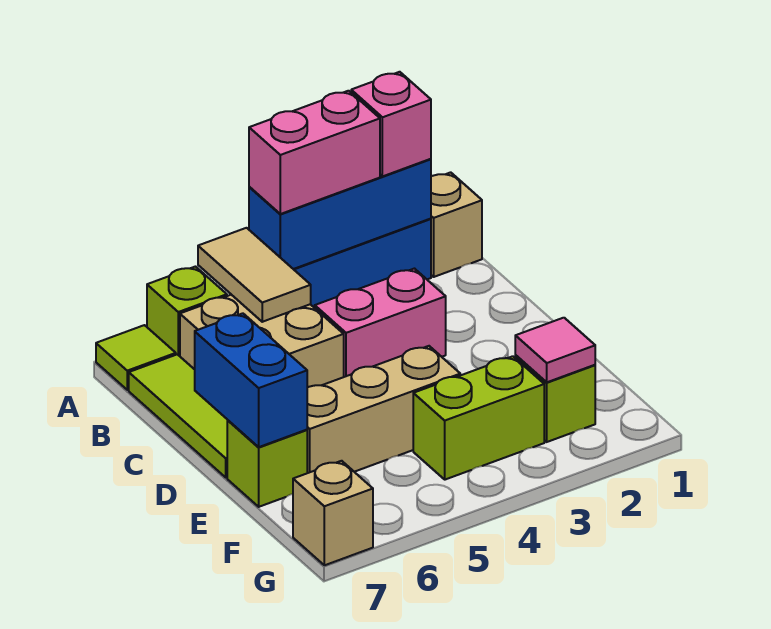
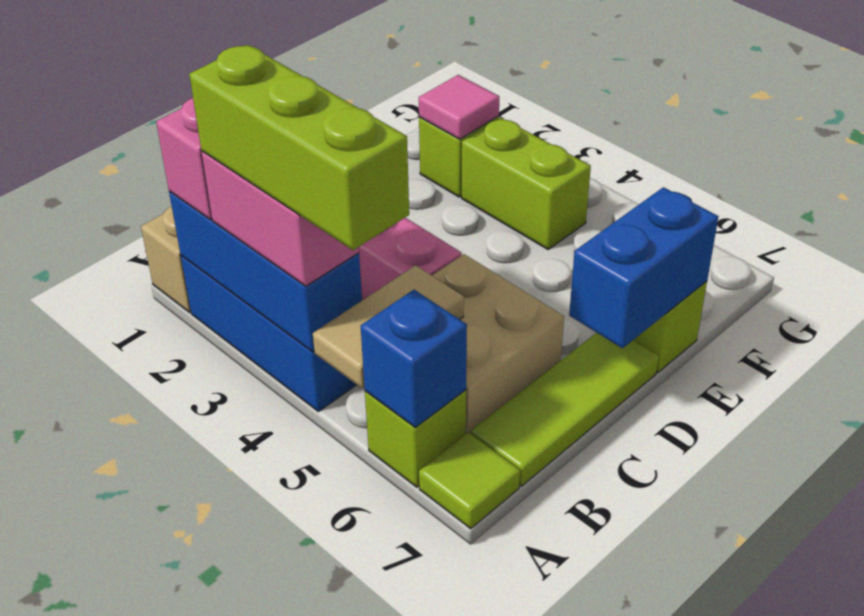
none -> lime 1x3 brick [189,45,409,250]
none -> blue 1x1 brick [361,290,467,427]
tan 1x3 brick [307,346,460,473] -> none
tan 1x1 brick [293,461,373,565] -> none

